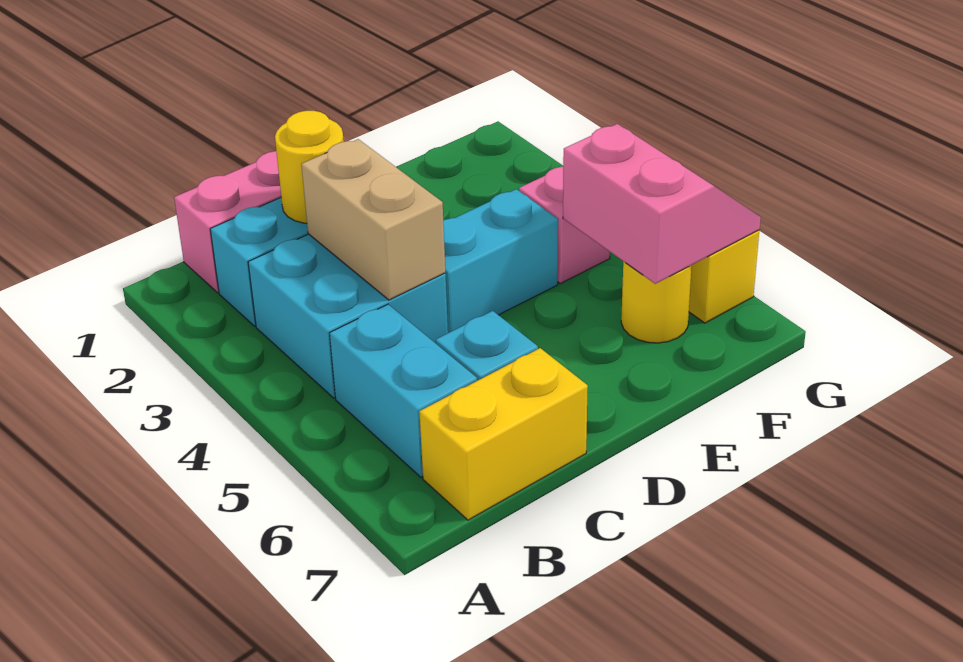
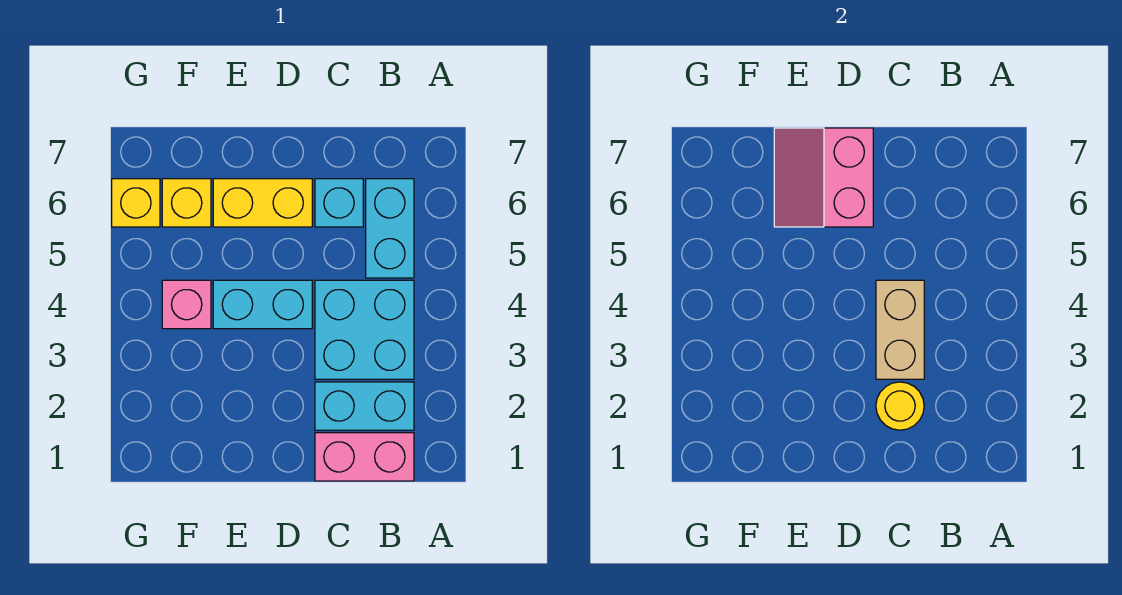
yellow 1x2 brick [419,348,588,520] -> yellow 1x2 brick moved to [213,179,312,227]
pink 2x2 slope [563,124,761,284] -> pink 2x2 slope moved to [774,128,873,227]
yellow 1x1 round brick [621,262,692,343] -> yellow 1x1 brick [162,179,211,227]

